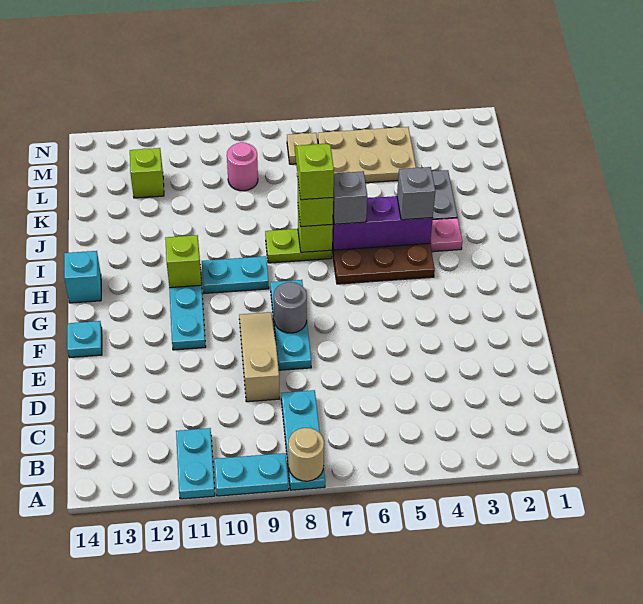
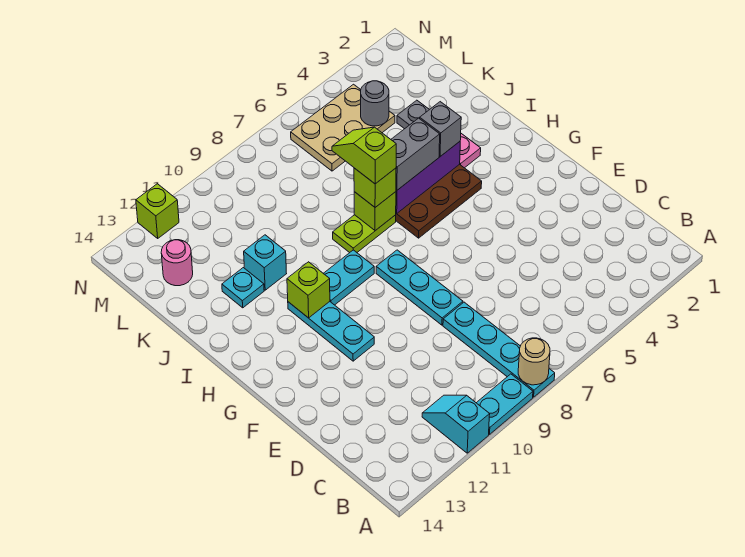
cyan 1x3 plate [281,390,325,490] -> cyan 1x4 plate [443,302,555,397]
cyan 1x2 plate [176,428,215,499] -> cyan 1x2 slope [422,395,490,453]
tan 1x3 slope [239,312,280,402] -> none
grey 1x1 round brick [274,282,307,333] -> grey 1x1 round brick moved to [361,81,389,126]
cyan 1x1 plate [67,321,102,358] -> cyan 1x1 plate moved to [222,268,264,308]
cyan 1x1 brick [64,251,101,303] -> cyan 1x1 brick moved to [244,235,287,290]
grey 1x1 brick [333,171,367,224] -> grey 1x2 brick [391,118,440,190]
pink 1x1 round brick [227,142,258,191] -> pink 1x1 round brick moved to [161,240,193,286]
lime 1x1 brick [130,148,164,198] -> lime 1x1 brick moved to [136,184,179,238]
tan 1x1 plate [287,133,318,164] -> none

